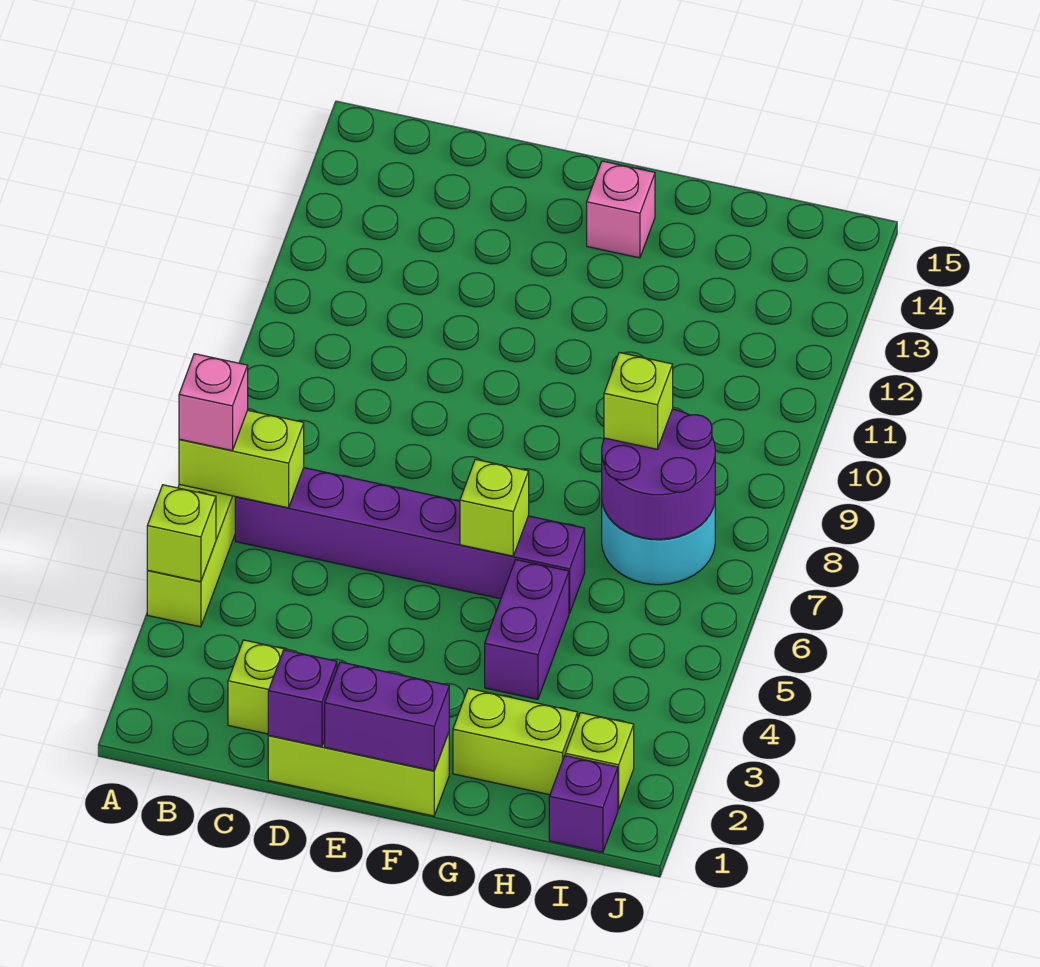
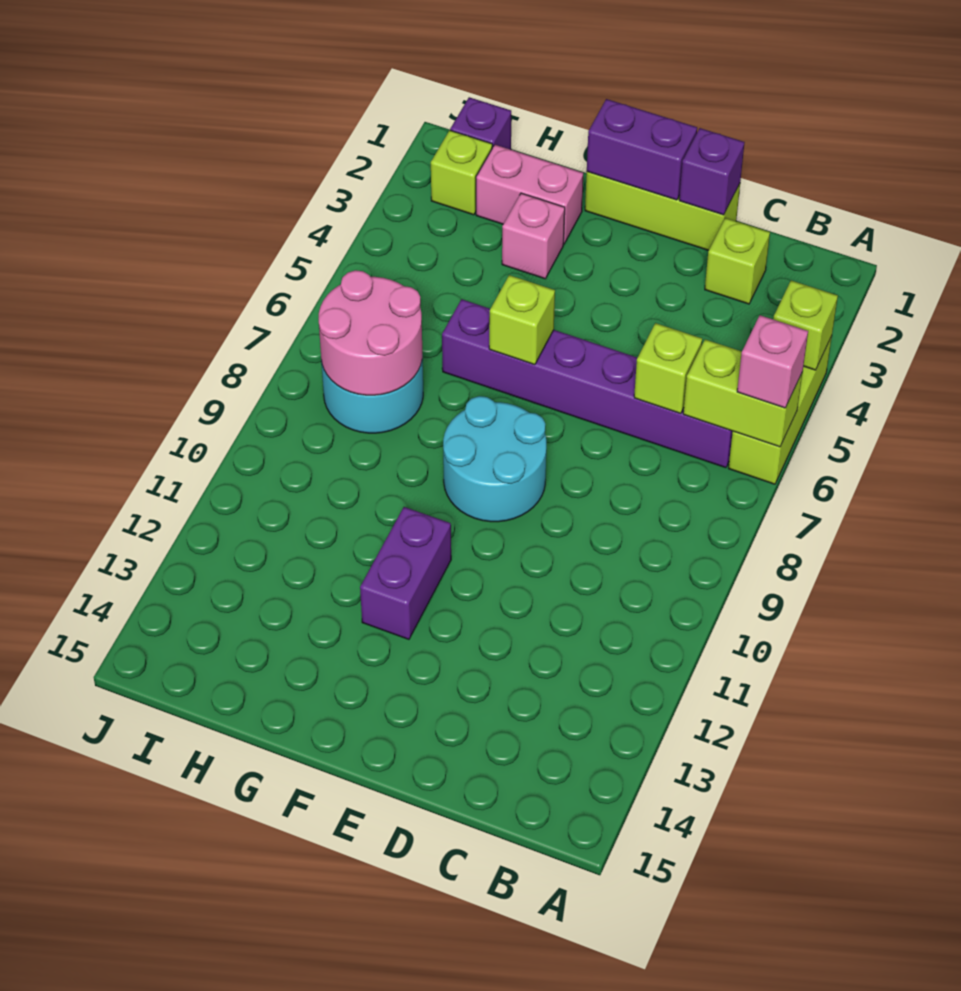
none -> cyan 2x2 round brick [443,396,546,522]
pink 1x1 brick [587,161,655,258] -> pink 1x1 brick moved to [502,193,565,279]
lime 1x2 brick [453,688,578,795] -> pink 1x2 brick [476,145,584,244]
purple 1x2 brick [485,560,569,699] -> purple 1x2 brick moved to [360,507,451,639]
purple 2x2 round brick [602,409,715,540] -> pink 2x2 round brick [319,270,422,395]
lime 1x1 brick [604,352,673,449] -> lime 1x1 brick moved to [634,323,702,414]

